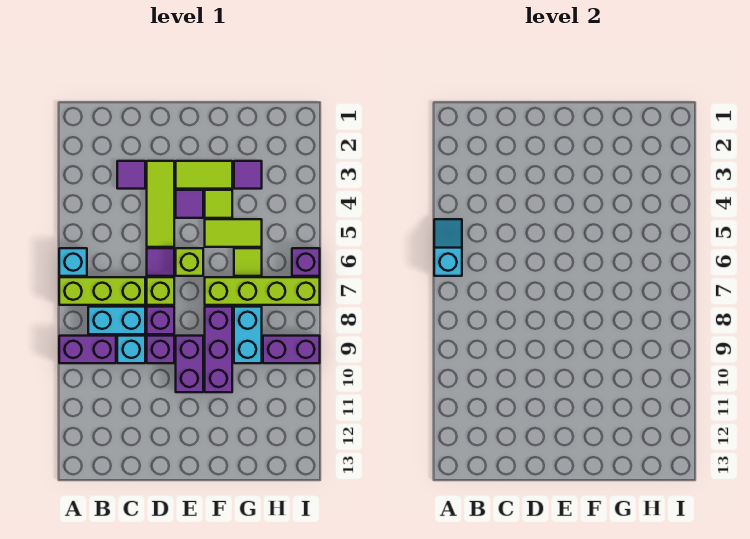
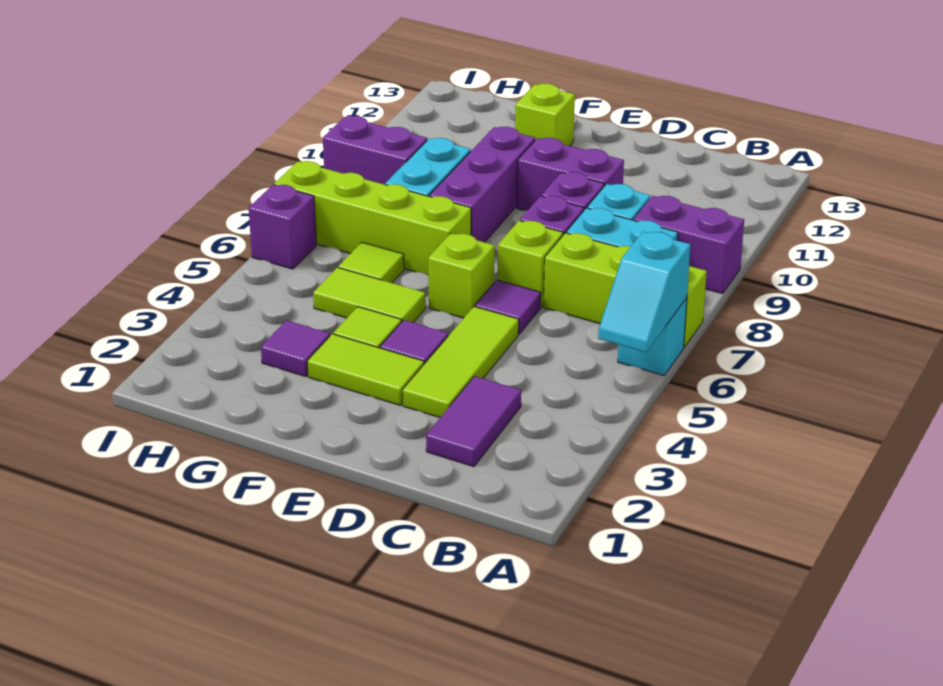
purple 1x1 tile [117,161,145,189] -> purple 1x2 tile [426,376,521,467]
purple 1x2 brick [176,336,203,392] -> purple 1x2 brick turned to [517,138,624,211]
none -> lime 1x1 brick [515,84,575,146]

